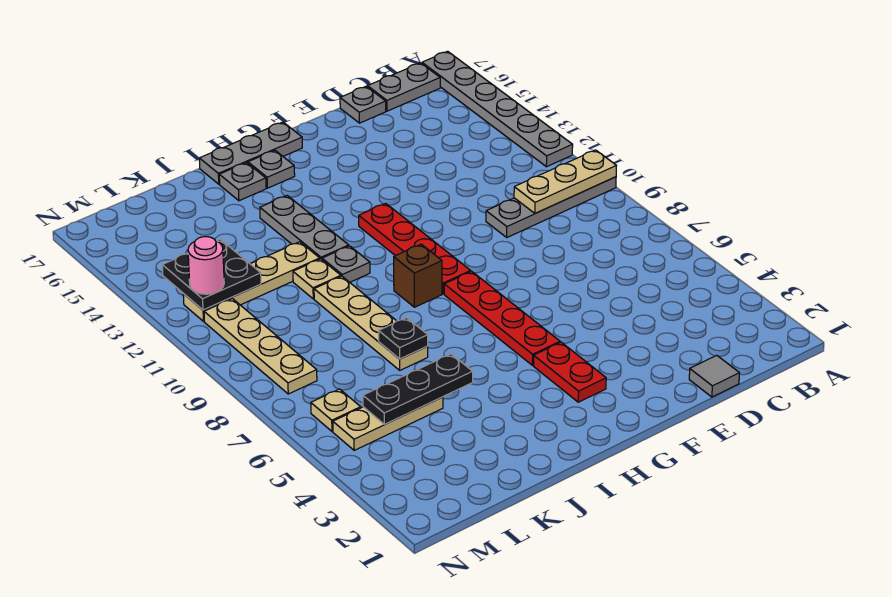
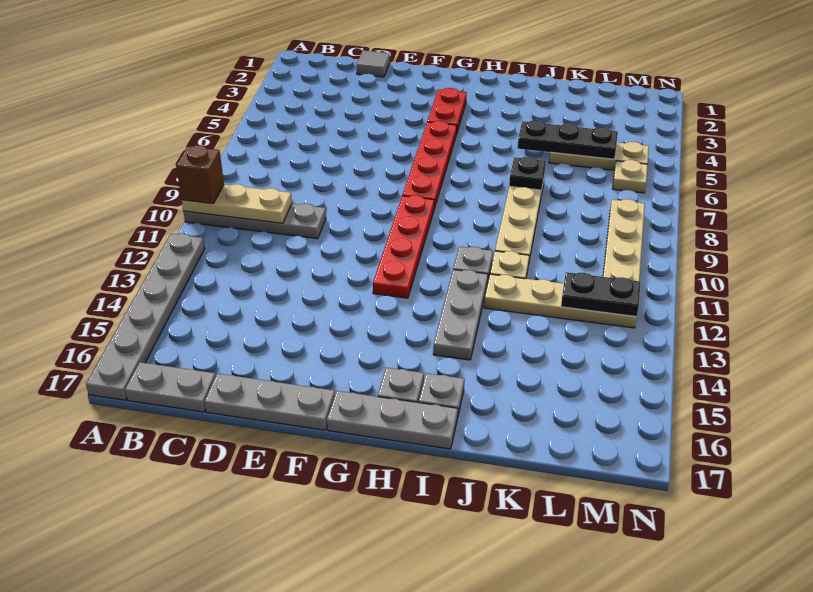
grey 1x1 plate [340,86,386,123] -> grey 1x3 plate [204,373,335,430]
brown 1x1 brick [394,244,442,307] -> brown 1x1 brick moved to [176,145,224,204]
black 2x2 plate [162,239,261,310] -> black 1x2 plate [561,272,640,317]
pink 1x1 round brick [188,237,224,294] -> none

